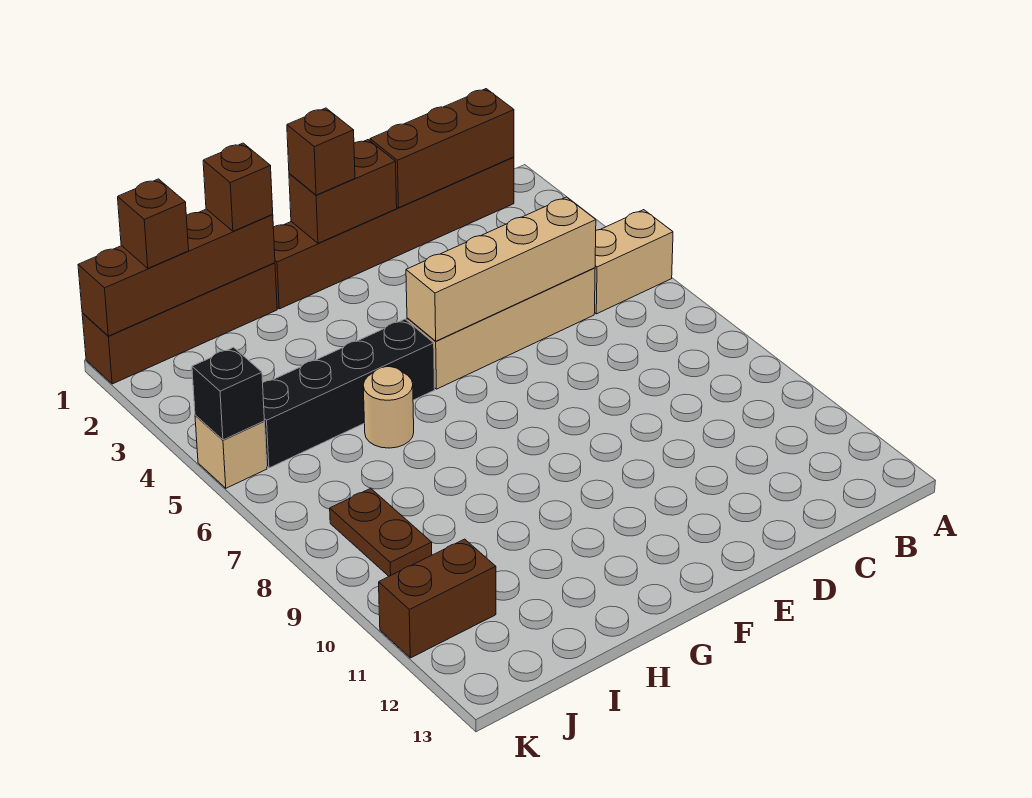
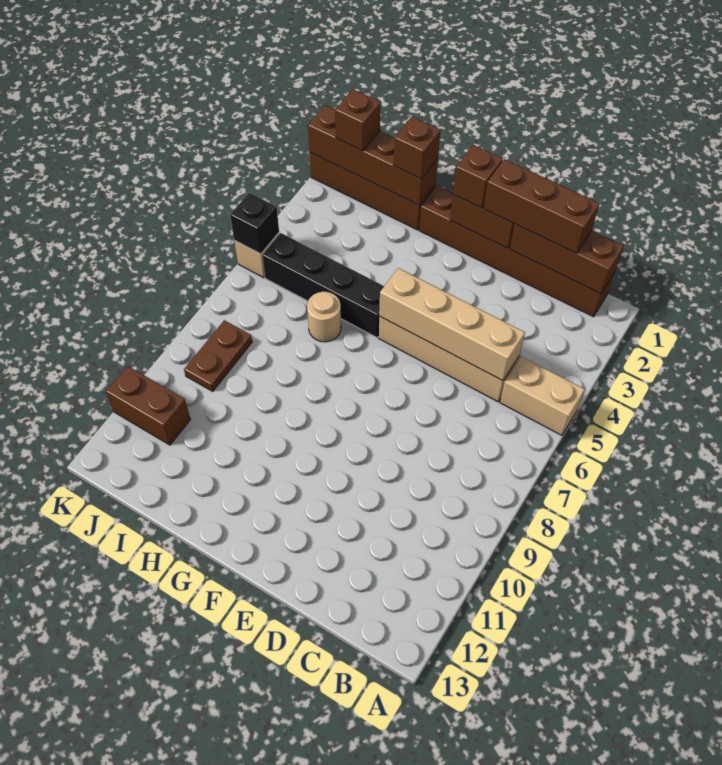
none -> brown 1x3 brick [484,159,600,253]

